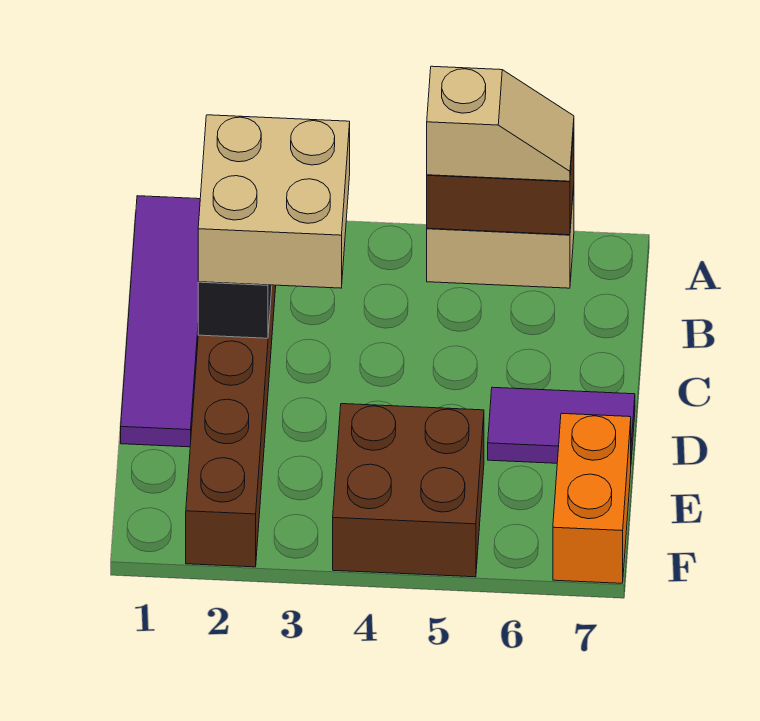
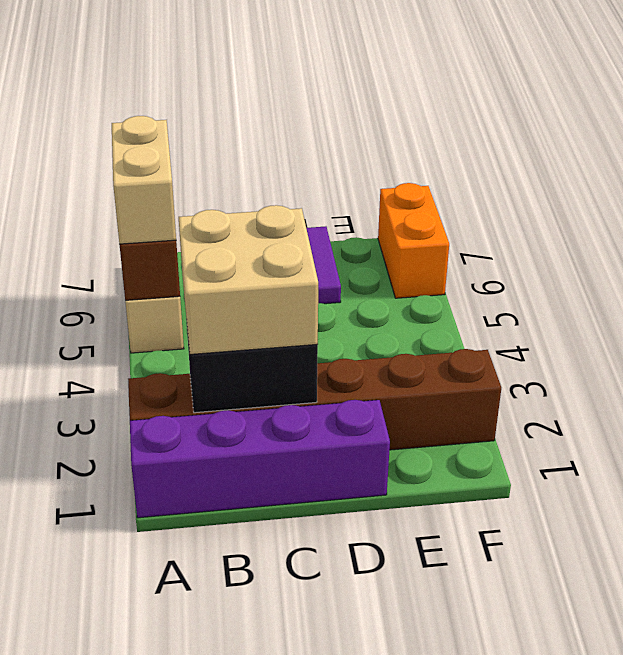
purple 1x4 tile [121,196,200,447] -> purple 1x4 brick [130,400,390,518]
tan 1x2 slope [427,66,574,181] -> tan 1x2 brick [112,116,176,244]
brown 2x2 brick [333,404,484,577] -> none
orange 1x2 brick [553,413,631,583] -> orange 1x2 brick turned to [378,183,449,298]

